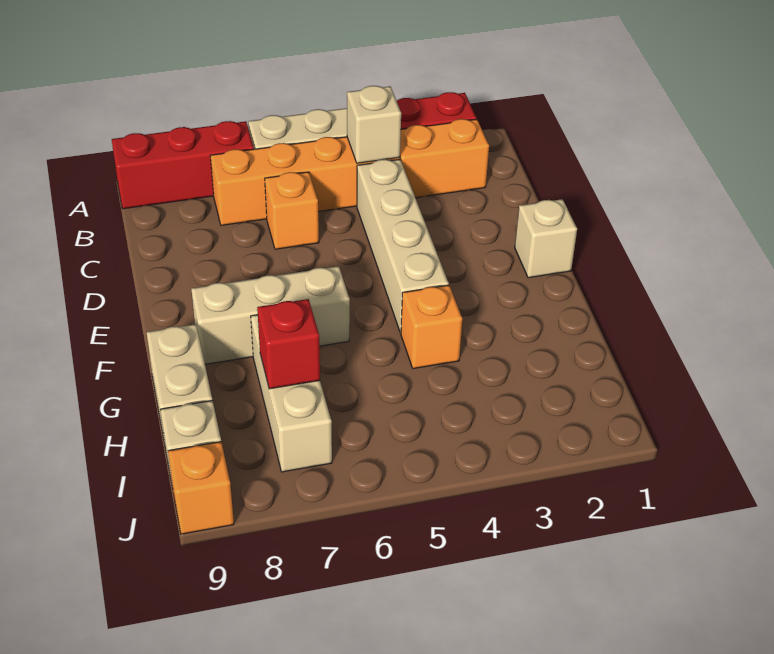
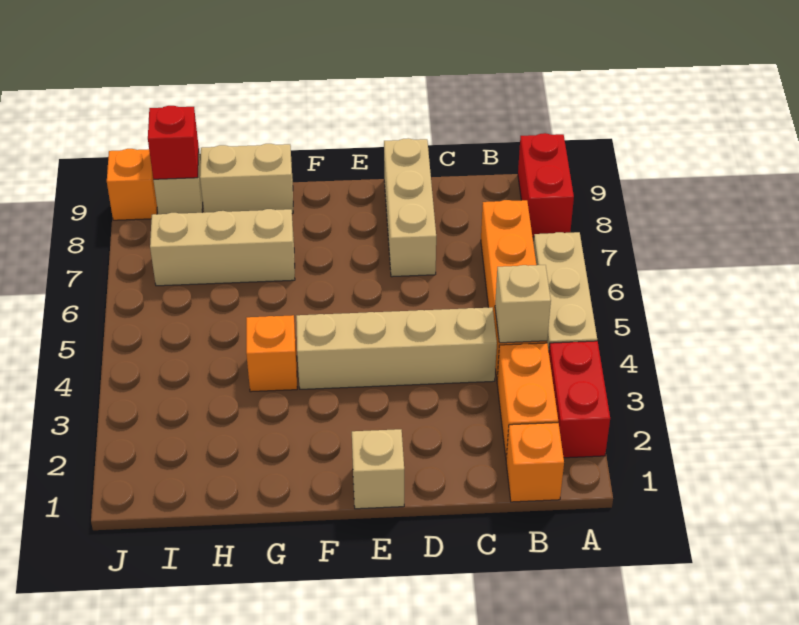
red 1x3 brick [112,121,254,209] -> red 1x2 brick [518,133,574,237]
orange 1x1 brick [265,172,319,249] -> orange 1x1 brick moved to [506,423,564,502]
tan 1x3 brick [191,266,350,364] -> tan 1x3 brick moved to [384,138,436,277]
red 1x1 brick [257,299,320,389] -> red 1x1 brick moved to [148,106,199,179]

